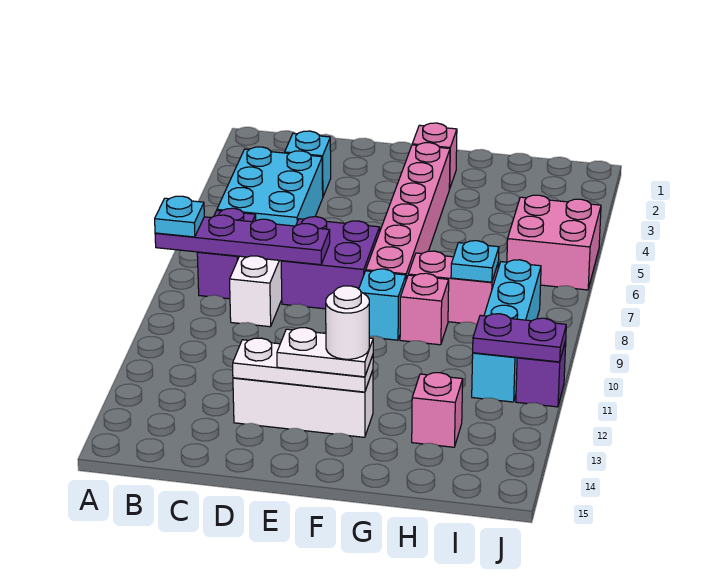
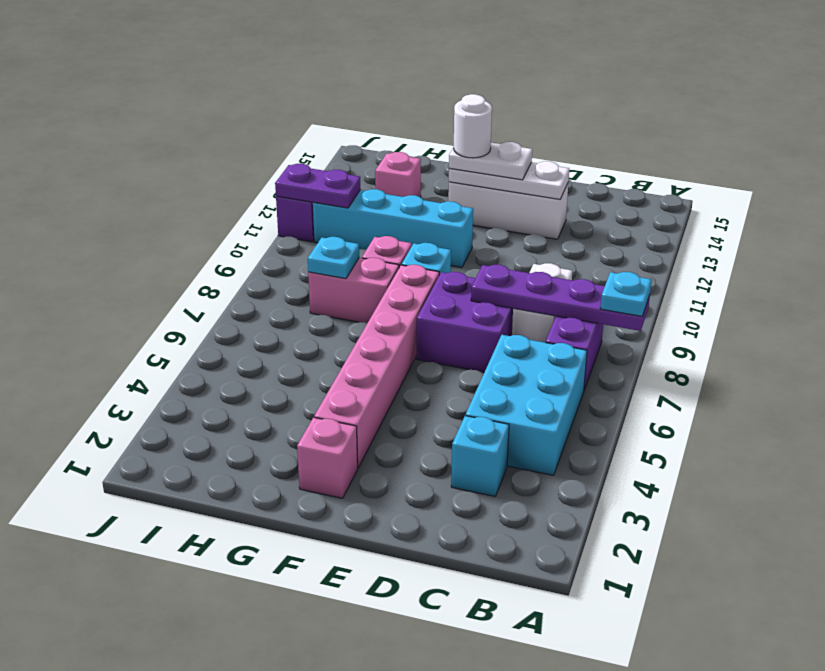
pink 2x2 brick [507,195,601,290] -> none
cyan 1x4 brick [472,260,541,402] -> cyan 1x4 brick turned to [313,189,473,268]

